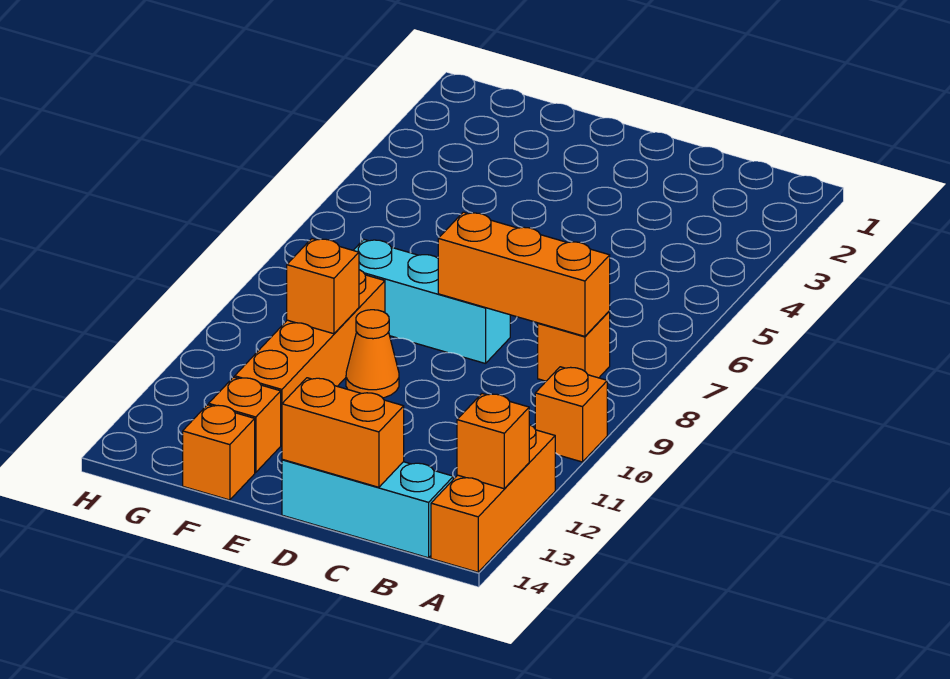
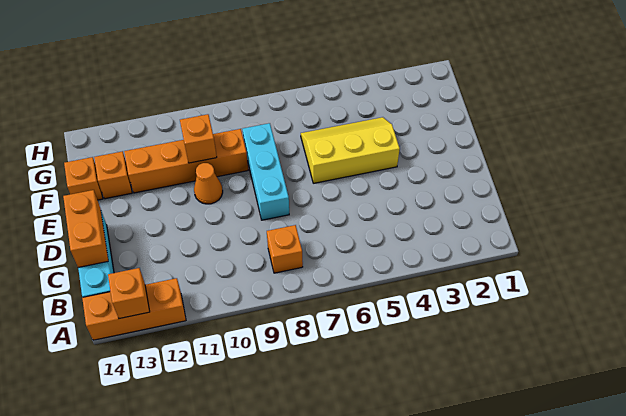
orange 1x1 brick [535,367,607,462] -> none
orange 1x3 brick [438,212,610,336] -> none
none -> yellow 2x3 slope [301,117,400,183]

